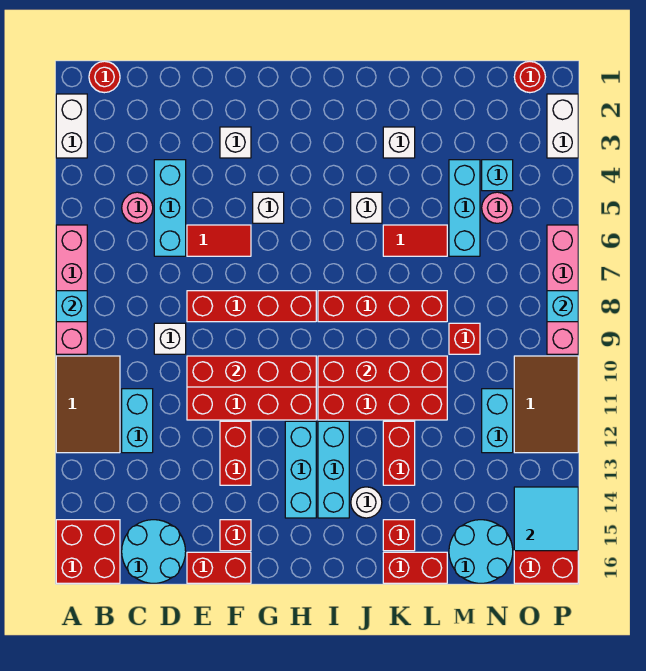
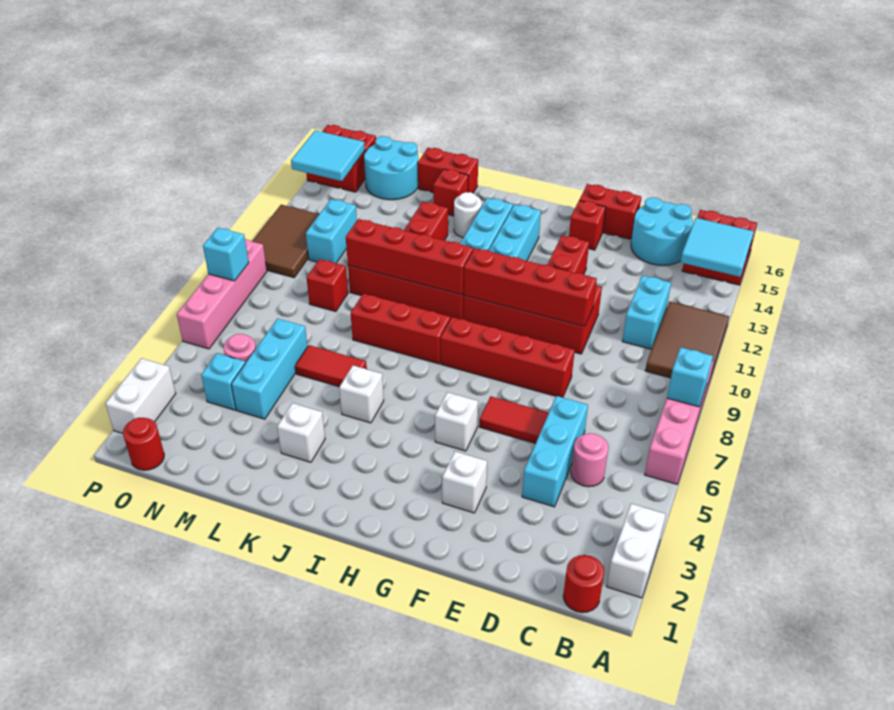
none -> cyan 2x2 tile [681,218,754,277]
white 1x1 brick [154,323,186,354] -> none
red 1x4 brick [318,291,447,322] -> red 1x3 brick [351,293,450,364]

